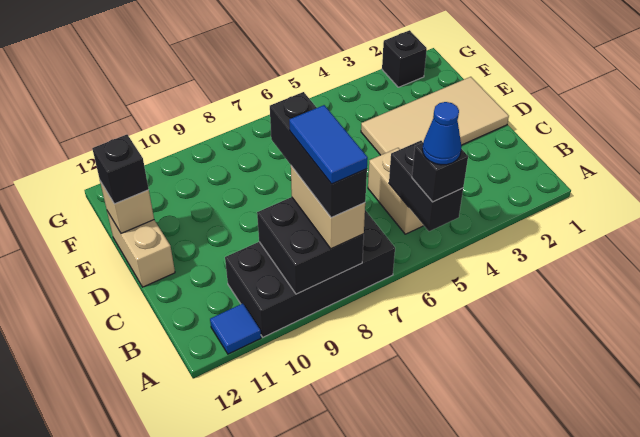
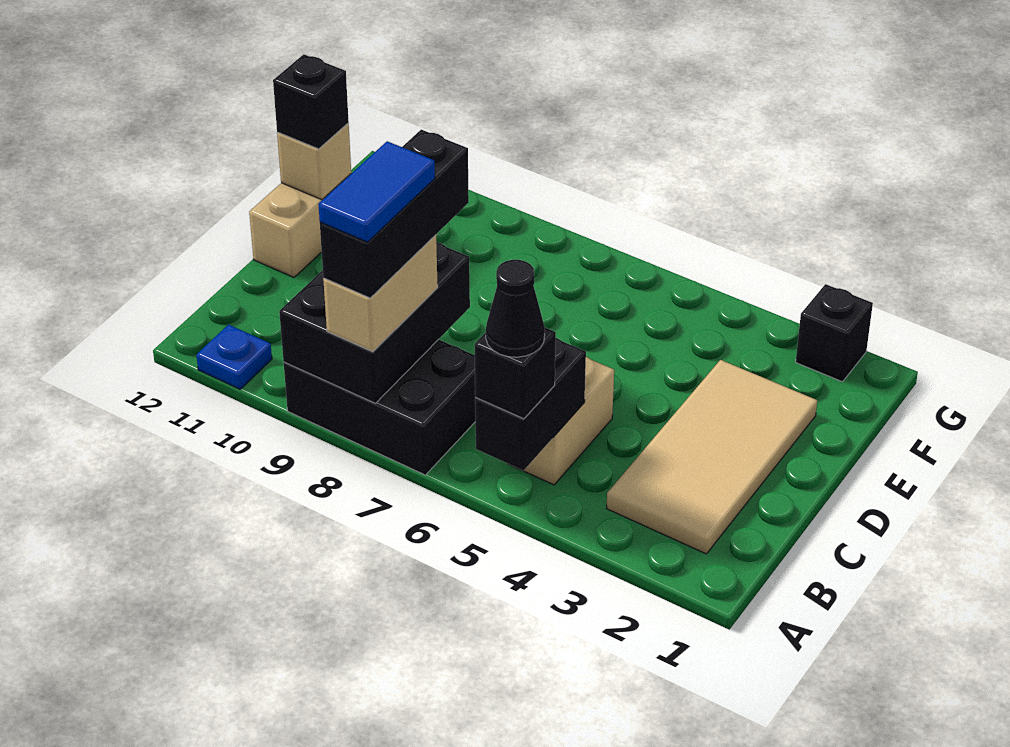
blue 1x1 cone [422,102,462,165] -> black 1x1 cone [486,260,545,357]
black 2x4 brick [225,210,395,337] -> black 2x3 brick [284,339,475,475]
black 2x2 brick [257,197,364,294] -> black 2x3 brick [279,242,470,403]
blue 1x1 tile [210,304,261,354] -> blue 1x1 plate [196,325,272,389]
tan 2x4 tile [361,77,509,155] -> tan 2x4 tile turned to [606,360,817,554]

